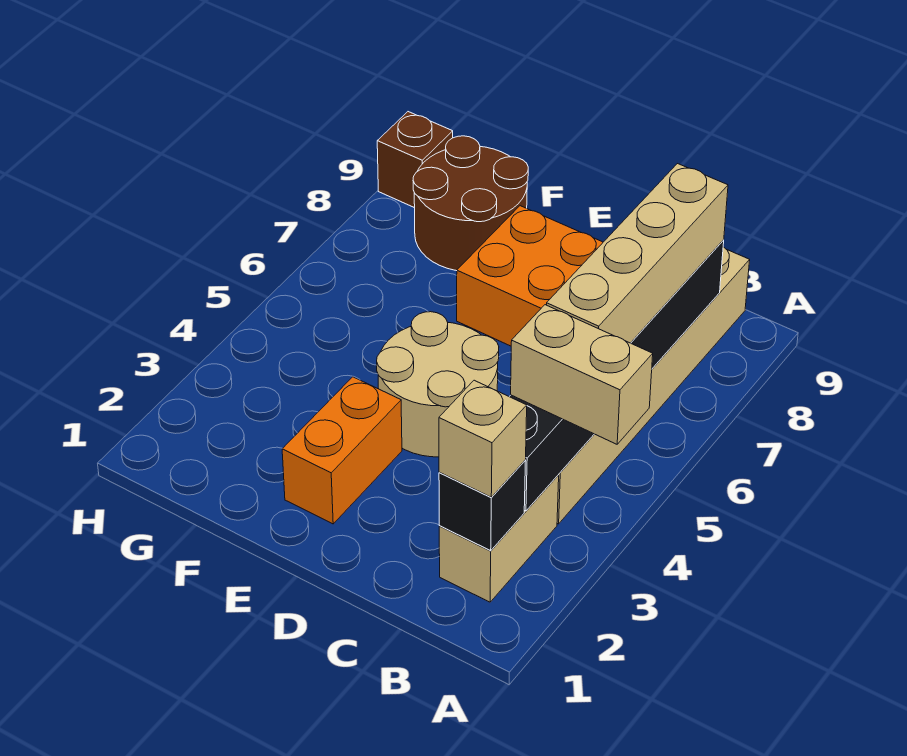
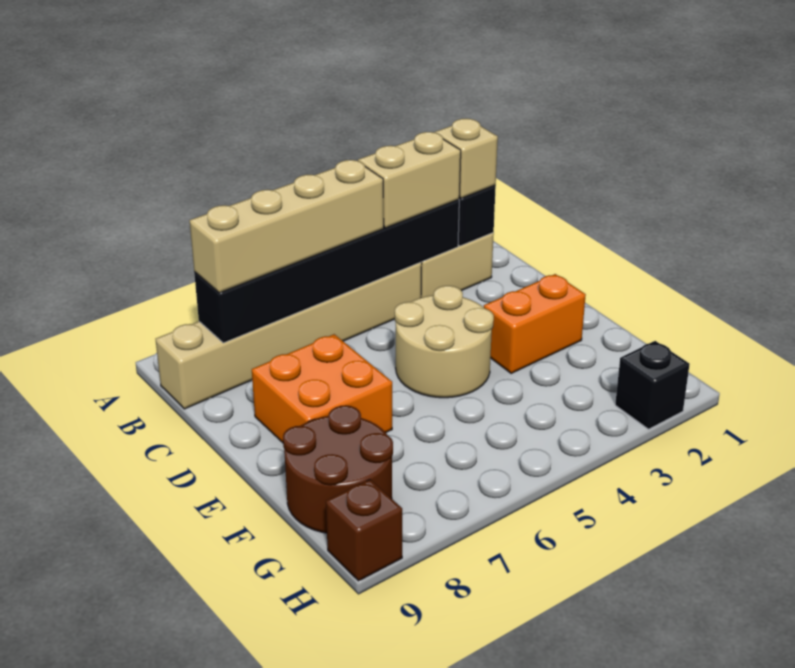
tan 1x2 brick [511,305,653,444] -> tan 1x2 brick turned to [358,132,461,228]
none -> black 1x1 brick [615,341,690,429]

